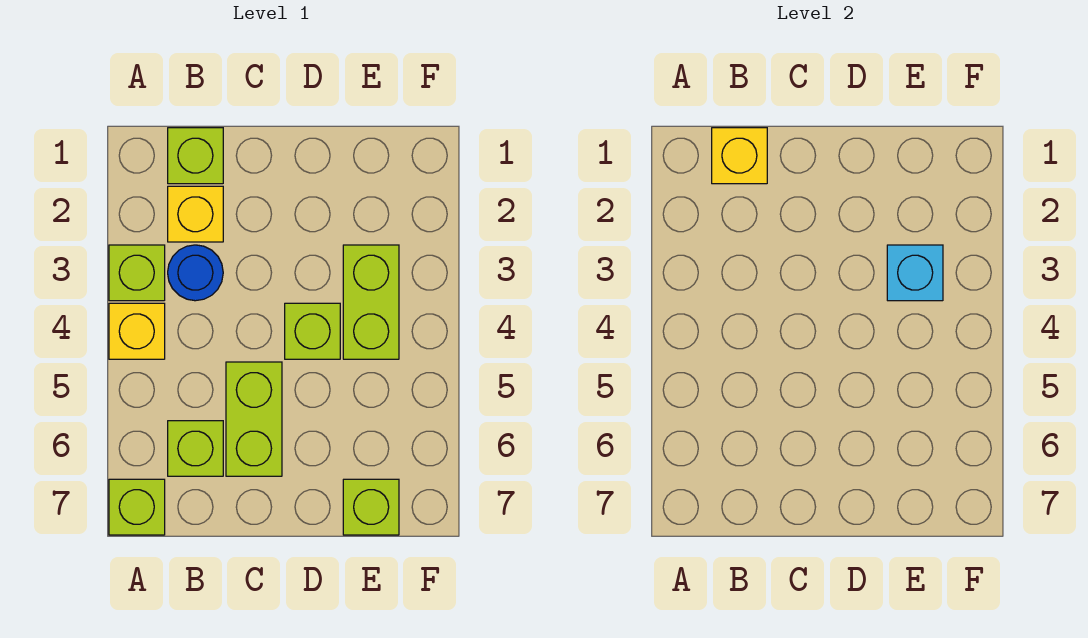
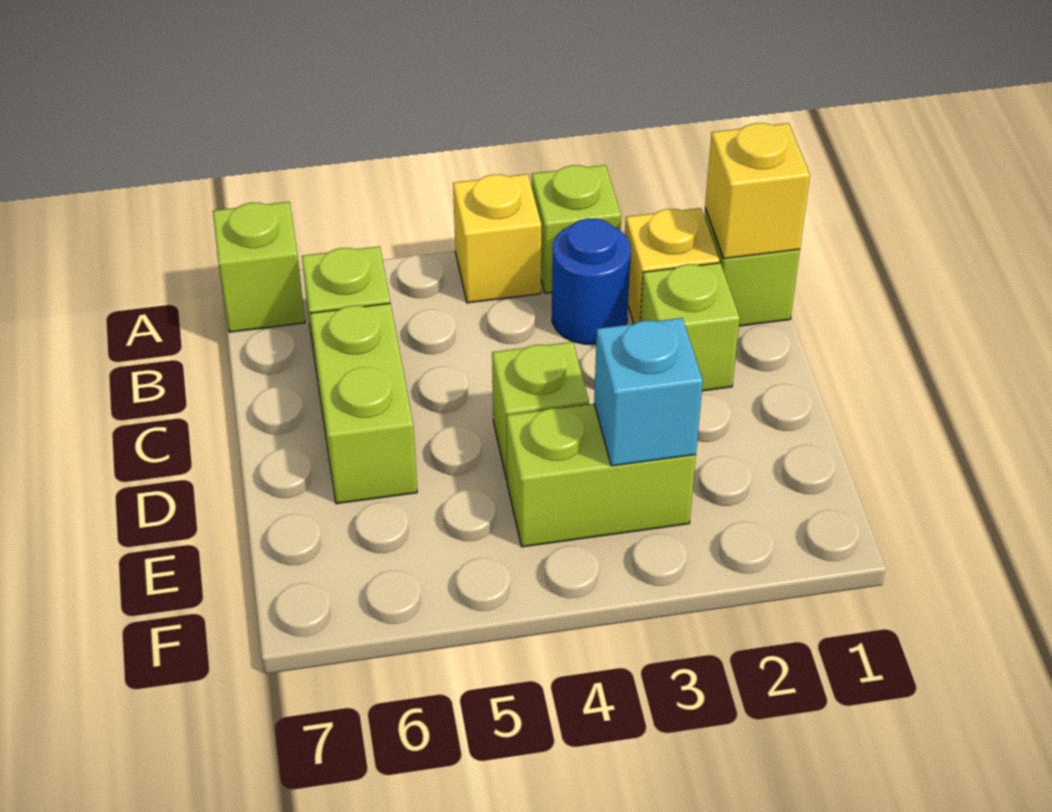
lime 1x2 brick [226,362,282,476] -> lime 1x2 brick turned to [310,303,417,504]
lime 1x1 brick [343,479,399,535] -> lime 1x1 brick moved to [640,263,740,391]

